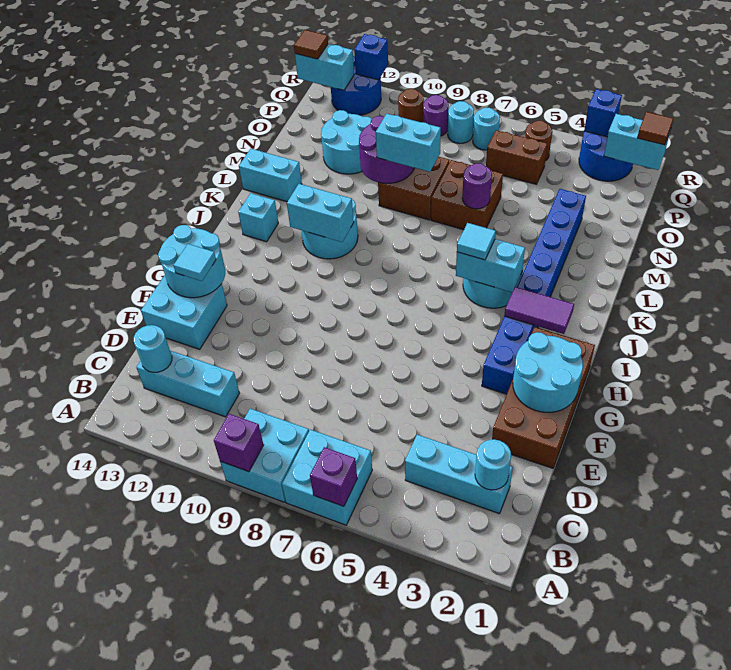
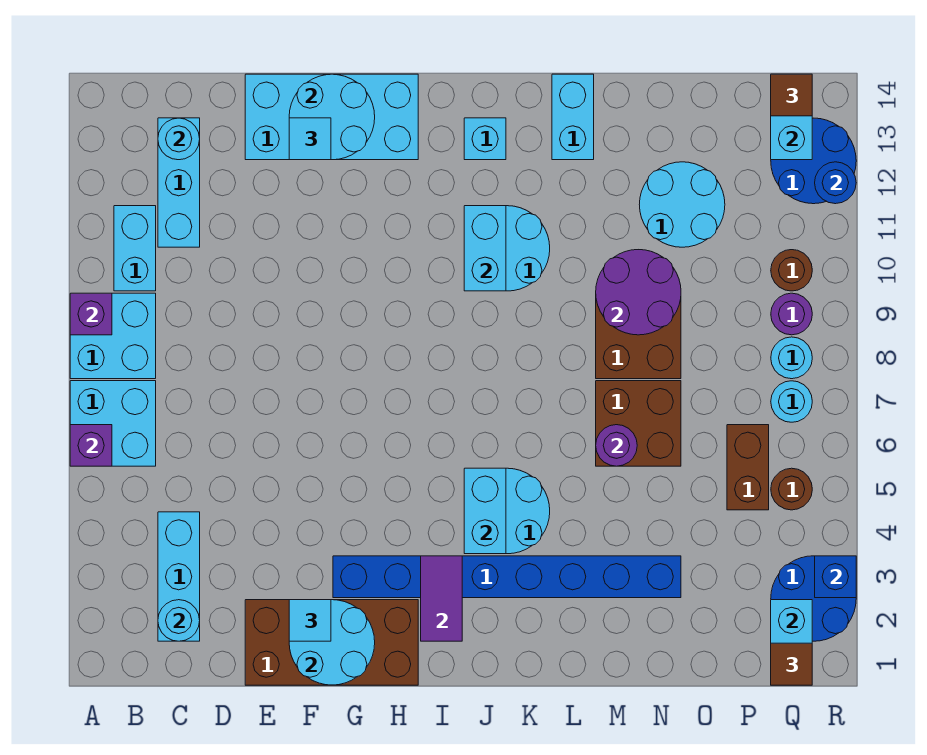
cyan 2x2 brick [141,275,227,349] -> cyan 2x4 brick [245,74,418,160]
cyan 1x1 tile [457,223,496,260] -> cyan 1x1 tile moved to [289,600,331,641]
cyan 1x2 brick [376,114,441,172] -> cyan 1x2 brick moved to [114,206,156,291]
blue 1x1 brick [354,34,388,80] -> blue 1x1 round brick [815,162,856,204]

